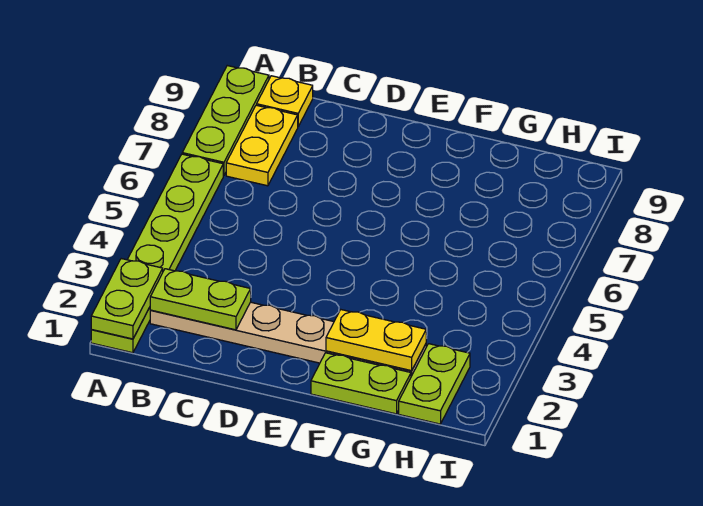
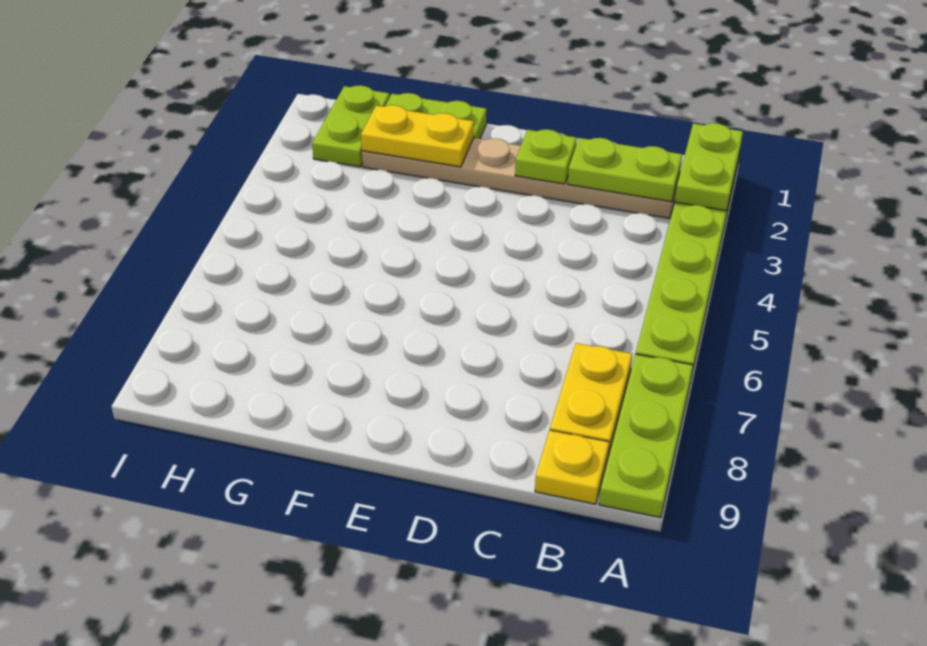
none -> lime 1x1 plate [515,129,577,184]

